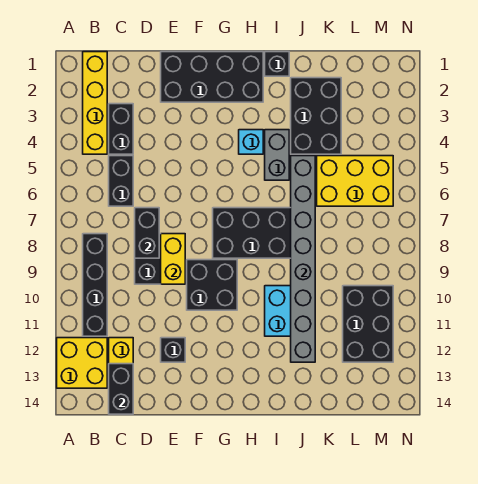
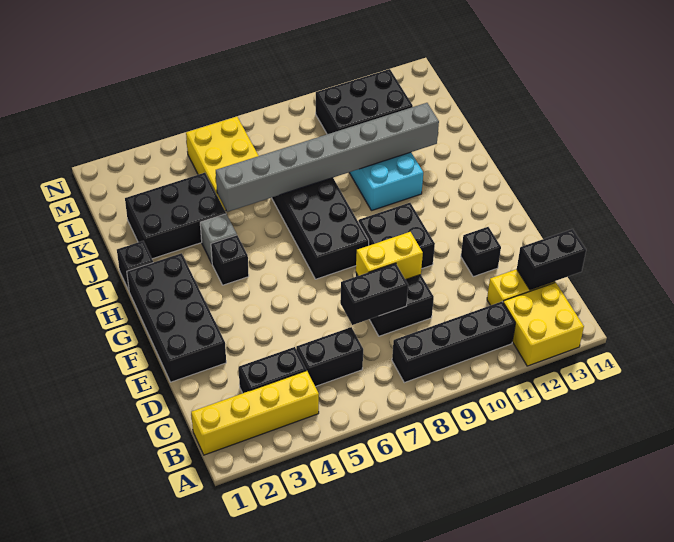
cyan 1x1 brick [239,130,263,154] -> black 1x1 brick [211,235,249,285]
grey 1x2 brick [265,130,289,180] -> grey 1x1 brick [200,214,237,263]

